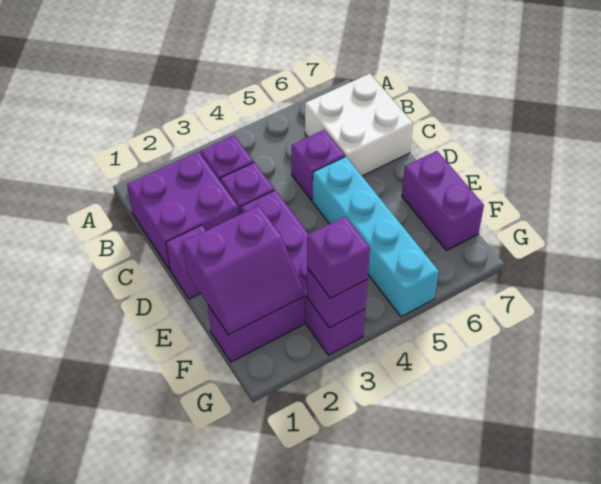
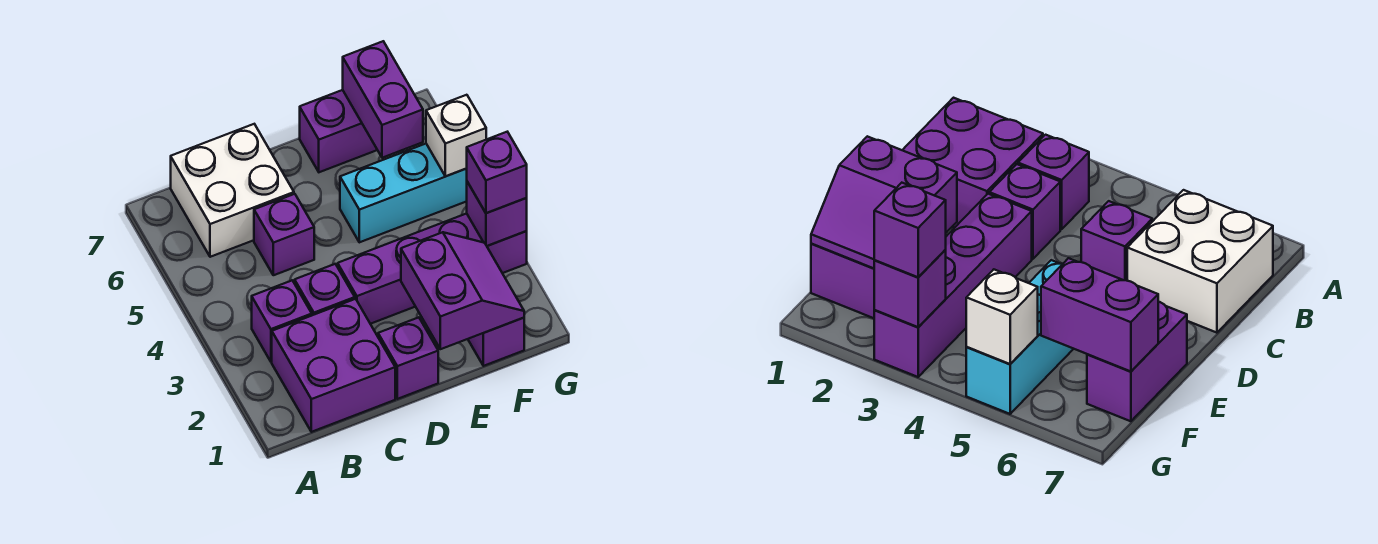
cyan 1x4 brick [312,157,439,317] -> cyan 1x3 brick [340,144,467,242]
none -> purple 1x2 brick [343,41,423,158]
none -> white 1x1 brick [426,95,486,176]

